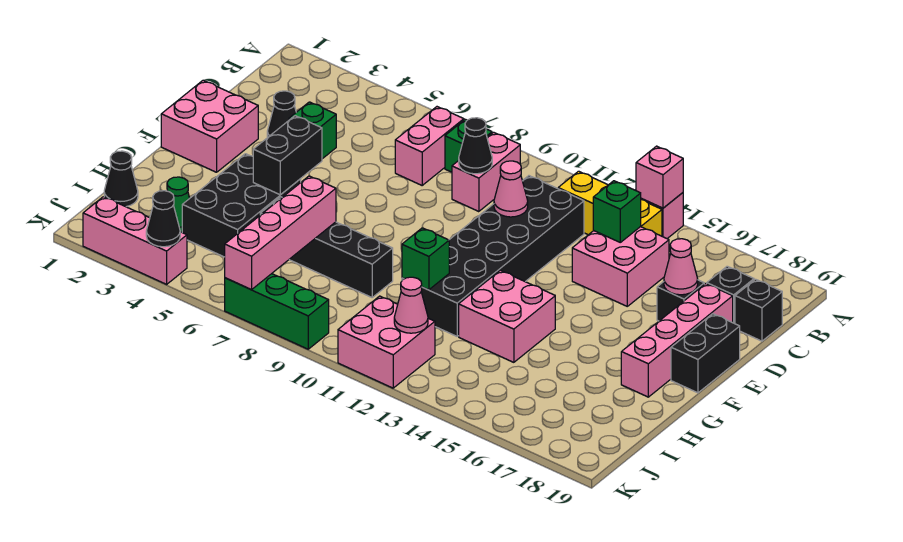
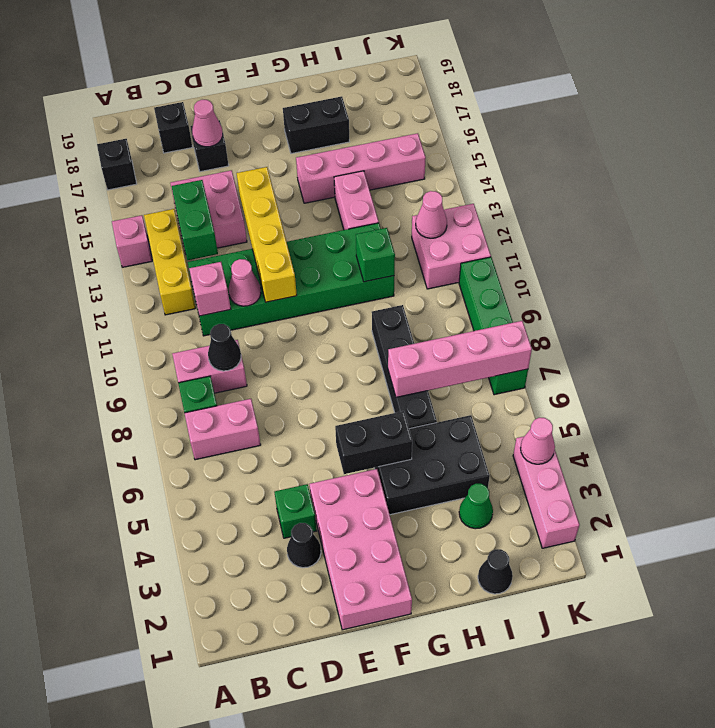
pink 1x1 brick [636,146,683,208] -> pink 1x1 brick moved to [189,262,231,316]
black 2x6 brick [402,176,584,336] -> green 2x6 brick [188,223,394,336]
green 1x1 brick [593,181,641,242] -> green 1x2 brick [171,180,218,260]
black 1x1 brick [735,279,782,341] -> black 1x1 brick moved to [97,139,137,190]
pink 1x4 brick [621,284,733,397] -> pink 1x4 brick moved to [296,133,426,203]
pink 2x2 brick [161,80,258,172] -> pink 2x4 brick [309,469,412,630]
none -> yellow 1x4 brick [237,167,297,302]
black 1x2 brick [671,314,740,393] -> black 1x2 brick moved to [283,96,349,154]
pink 2x2 brick [459,270,555,362] -> pink 1x2 brick [334,171,379,230]
black 1x1 cone [146,191,180,247] -> pink 1x1 cone [521,418,555,464]
green 1x3 brick [225,274,329,349] -> green 1x4 brick [459,257,528,395]

